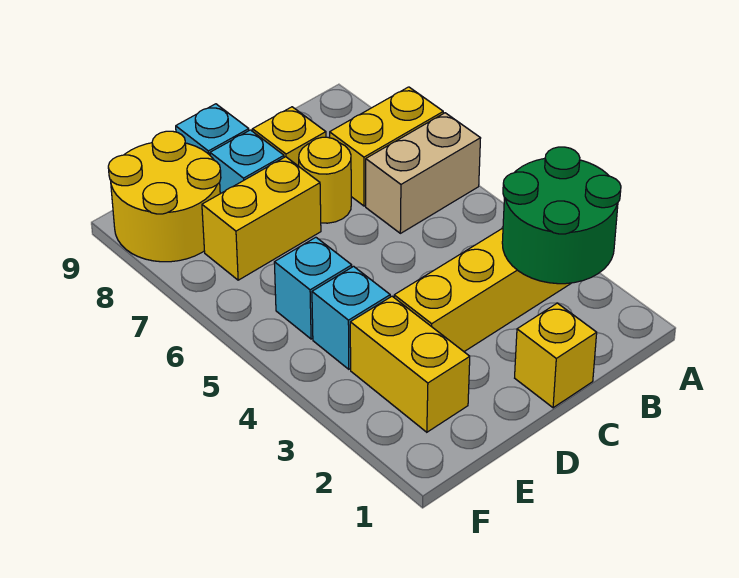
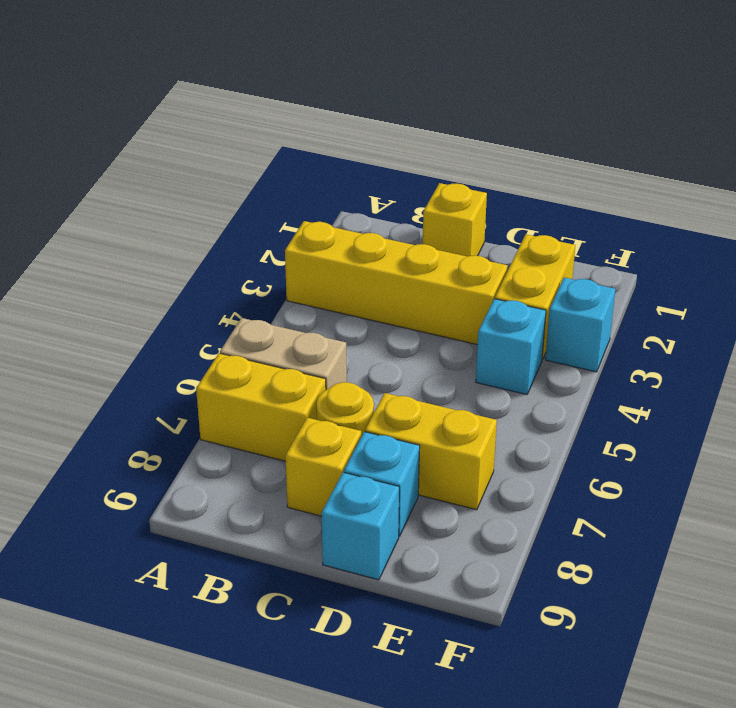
green 2x2 round brick [502,147,621,284] -> none
cyan 1x1 brick [274,237,352,339] -> cyan 1x1 brick moved to [545,278,615,372]
yellow 2x2 round brick [108,131,221,262] -> none

